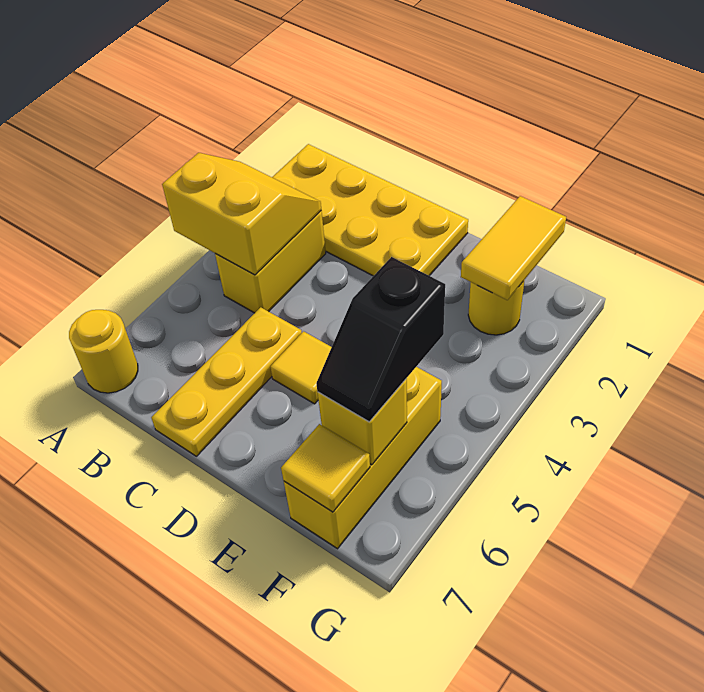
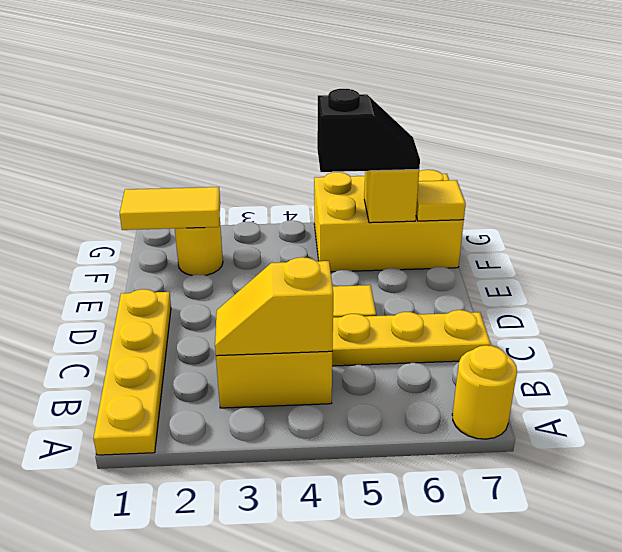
yellow 2x4 plate [272,144,468,276] -> yellow 1x4 plate [93,289,171,455]
yellow 2x2 slope [162,153,321,275] -> yellow 1x2 slope [215,257,333,356]
yellow 1x3 brick [284,367,442,549] -> yellow 2x3 brick [314,170,464,272]

